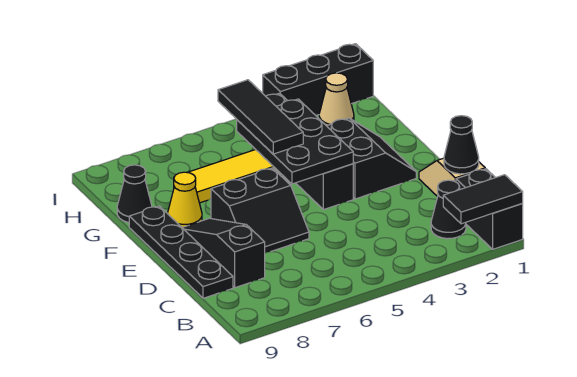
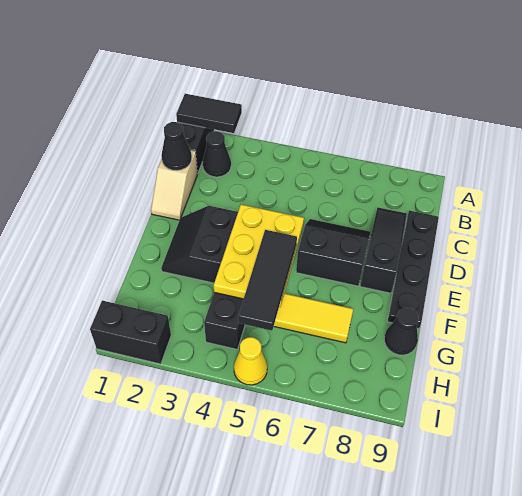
black 1x3 slope [182,218,265,288] -> black 1x3 slope turned to [360,208,407,293]
black 2x3 plate [237,99,353,184] -> yellow 2x3 plate [214,205,304,307]
yellow 1x1 cone [167,172,202,227] -> yellow 1x1 cone moved to [234,337,267,385]
tan 1x1 cone [319,73,354,126] -> none
black 1x3 brick [263,44,373,115] -> black 1x2 brick [90,301,171,364]

